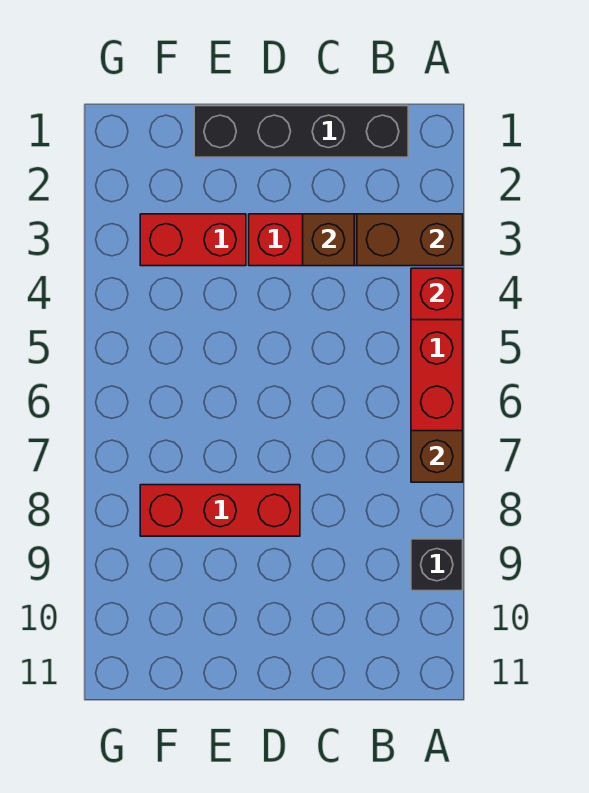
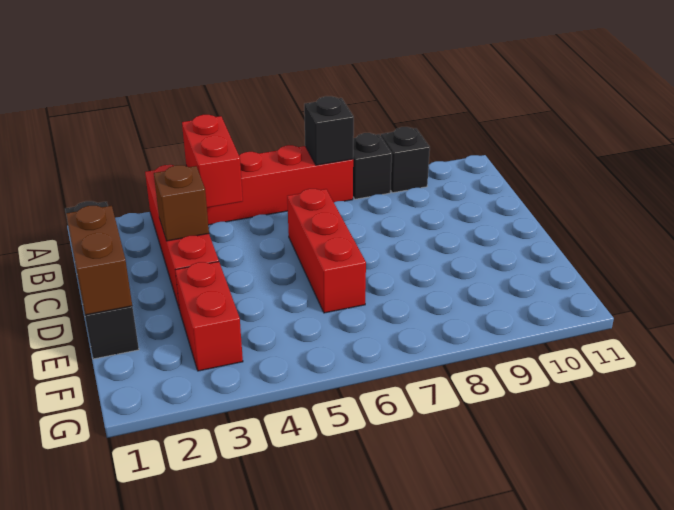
brown 1x2 brick [357,214,463,266] -> brown 1x2 brick moved to [66,206,132,315]
red 1x1 brick [411,268,463,320] -> red 1x2 brick [182,115,243,208]
brown 1x1 brick [411,431,463,482] -> black 1x1 brick [304,96,354,165]
none -> black 1x1 brick [353,133,392,199]
red 1x3 brick [140,485,300,536] -> red 1x3 brick moved to [287,189,366,313]

